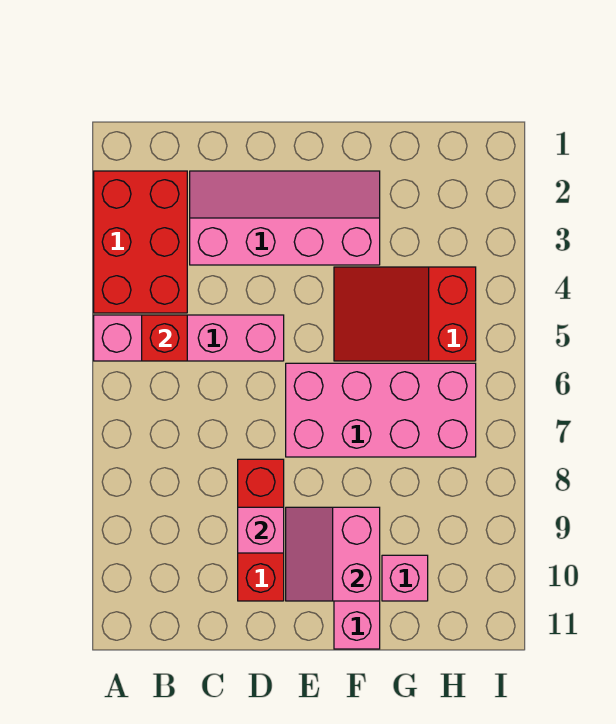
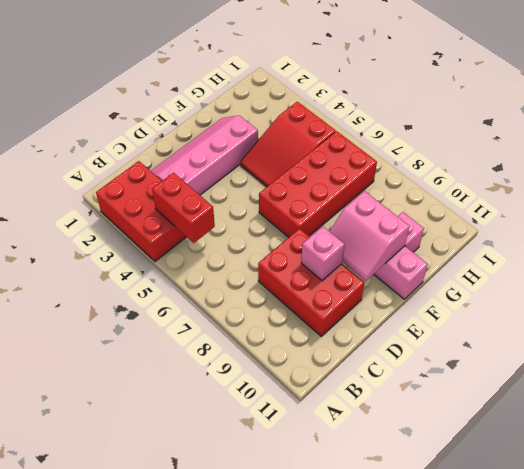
pink 1x4 brick [94,315,284,361] -> none
red 1x1 brick [142,315,187,361] -> red 1x2 brick [152,173,215,243]
red 1x3 brick [238,459,284,601] -> red 2x3 brick [258,228,364,336]
pink 2x4 brick [286,363,476,457] -> red 2x4 brick [259,131,377,237]

